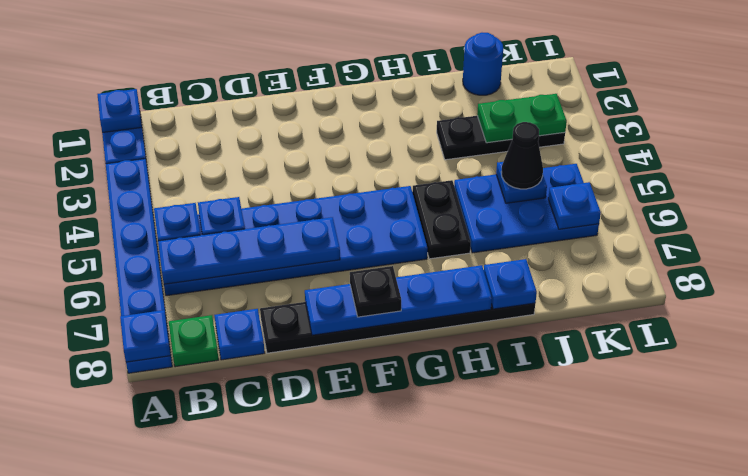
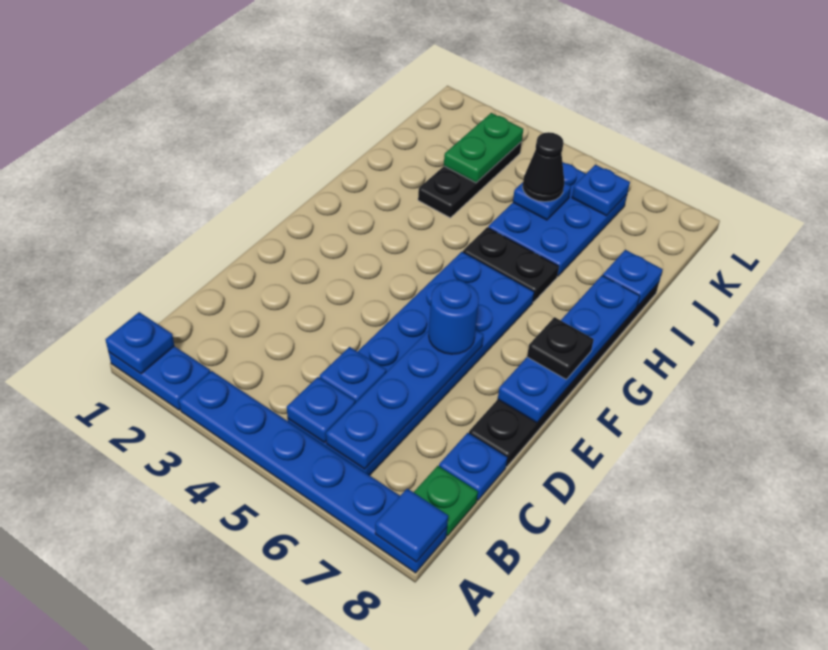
blue 1x1 plate [120,310,171,362] -> blue 1x1 tile [375,489,448,562]
blue 1x1 round brick [463,33,503,95] -> blue 1x1 round brick moved to [429,280,479,354]

